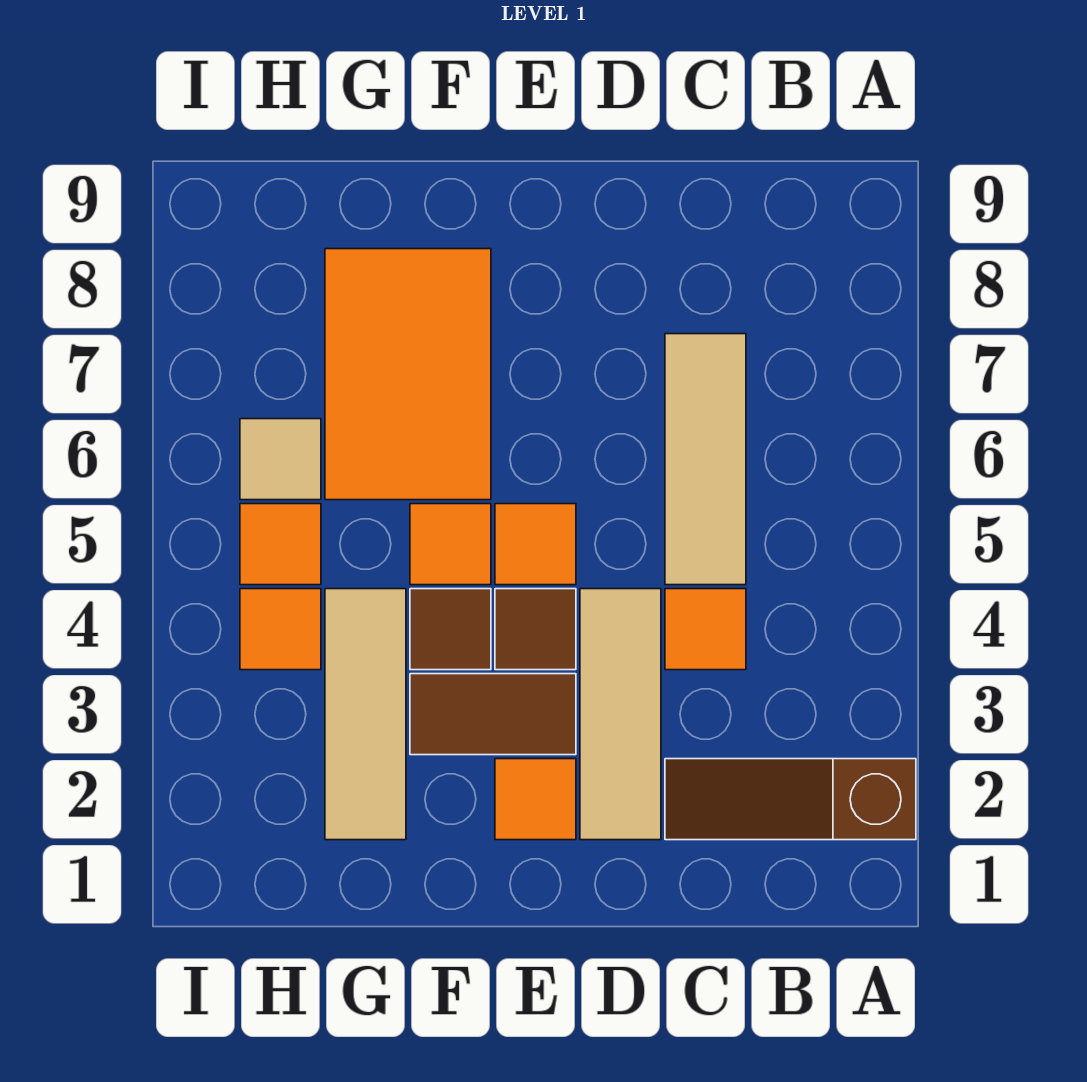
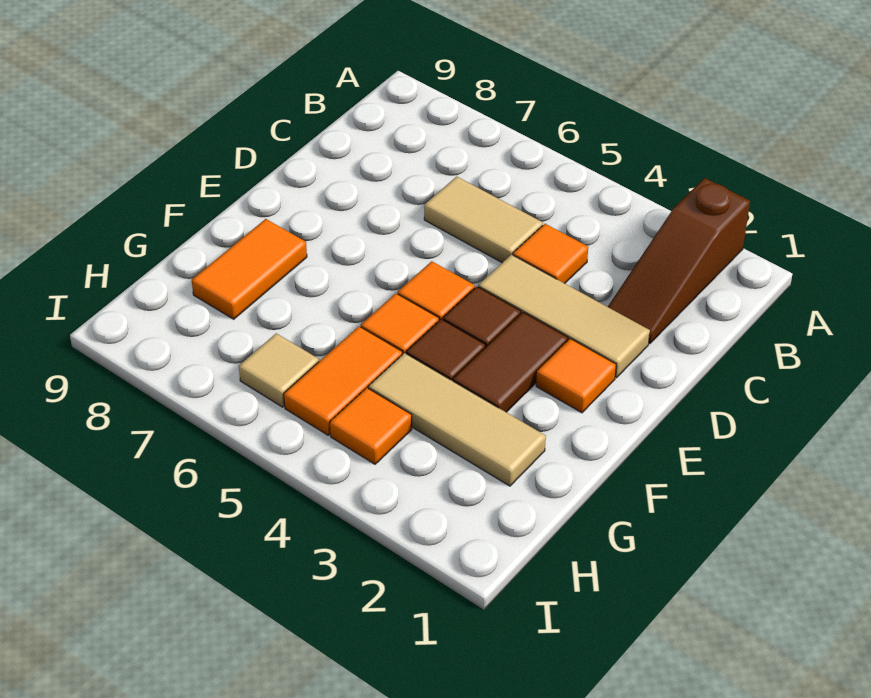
tan 1x3 tile [665,334,746,585] -> tan 1x2 tile [424,177,543,263]
orange 2x3 tile [325,249,491,500] -> orange 1x2 tile [192,219,307,319]
orange 1x1 tile [240,504,321,585] -> orange 1x2 tile [284,326,402,435]

